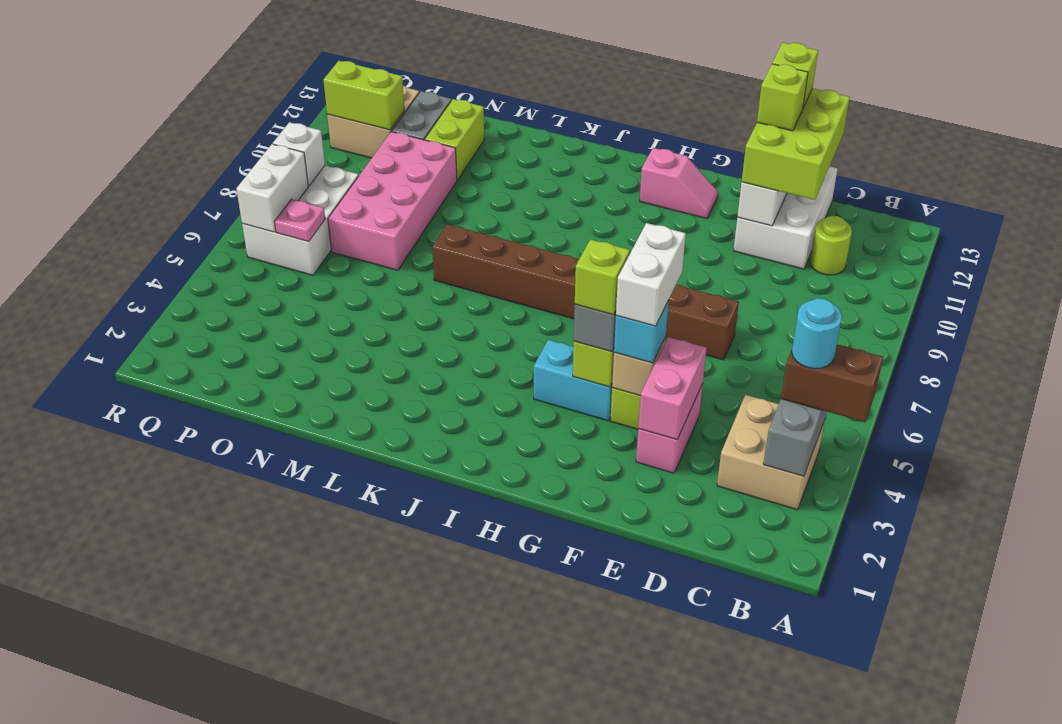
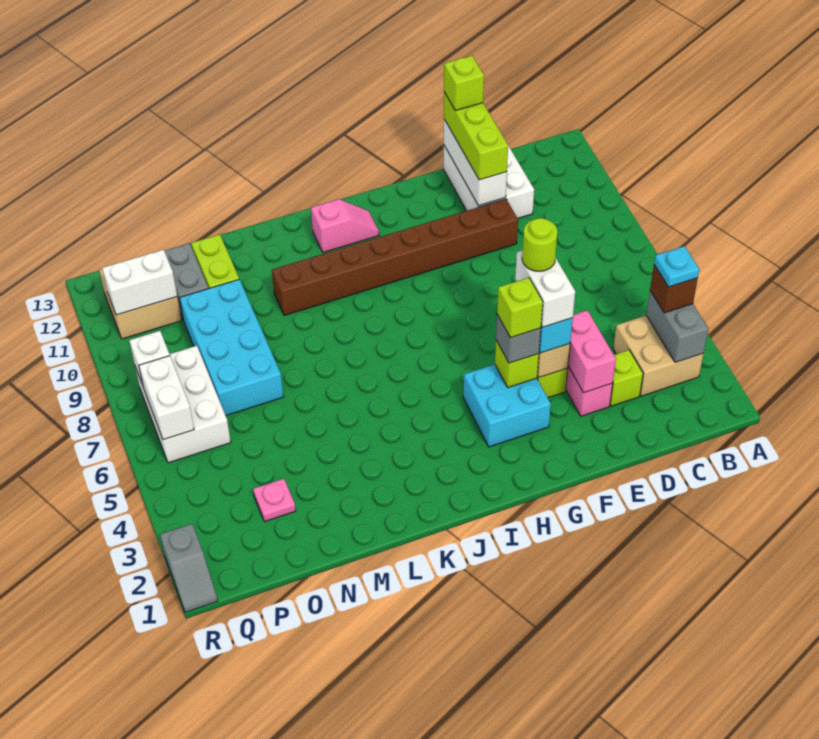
brown 1x2 brick [781,344,883,422] -> brown 1x1 brick [650,265,698,313]
cyan 1x1 round brick [792,298,842,369] -> cyan 1x1 plate [654,246,699,287]
lime 1x1 round brick [810,216,852,275] -> lime 1x1 round brick moved to [522,218,558,271]
lime 2x3 brick [742,88,850,200] -> lime 1x3 brick [444,92,508,180]
brown 1x8 brick [432,224,739,360] -> brown 1x8 brick moved to [272,199,518,315]
lime 1x1 brick [757,64,808,131] -> lime 1x1 brick moved to [610,350,643,406]
cyan 1x2 brick [534,340,612,421] -> cyan 2x2 brick [463,364,551,447]
pink 1x2 slope [640,148,718,219] -> pink 1x2 slope moved to [311,199,379,252]
pink 2x4 brick [328,132,457,270] -> cyan 2x4 brick [179,279,283,416]
pink 1x1 plate [274,199,325,242] -> pink 1x1 plate moved to [253,479,296,521]
lime 1x2 brick [324,61,404,130] -> white 1x2 brick [102,250,177,315]
none -> grey 1x2 slope [160,524,218,612]

